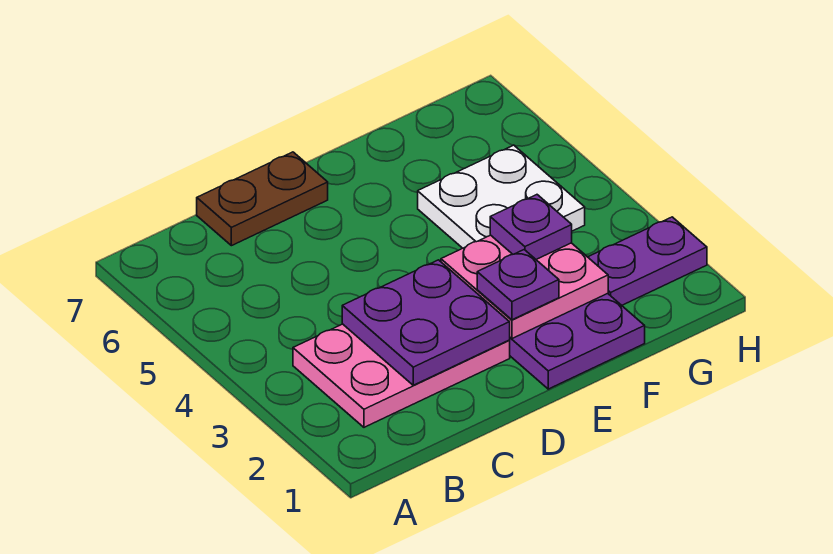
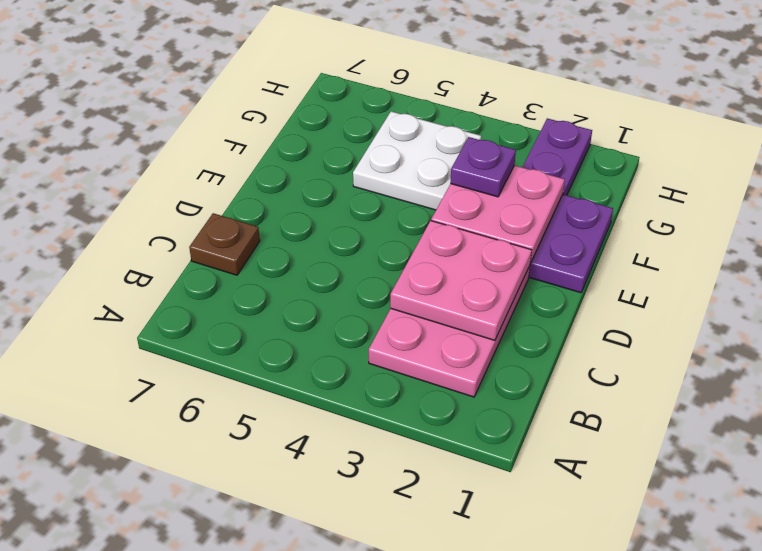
purple 2x2 plate [342,260,510,385] -> pink 2x2 plate [390,221,532,340]
brown 1x2 plate [197,152,328,246] -> brown 1x1 plate [189,213,260,275]
purple 1x1 plate [477,250,559,320] -> none

